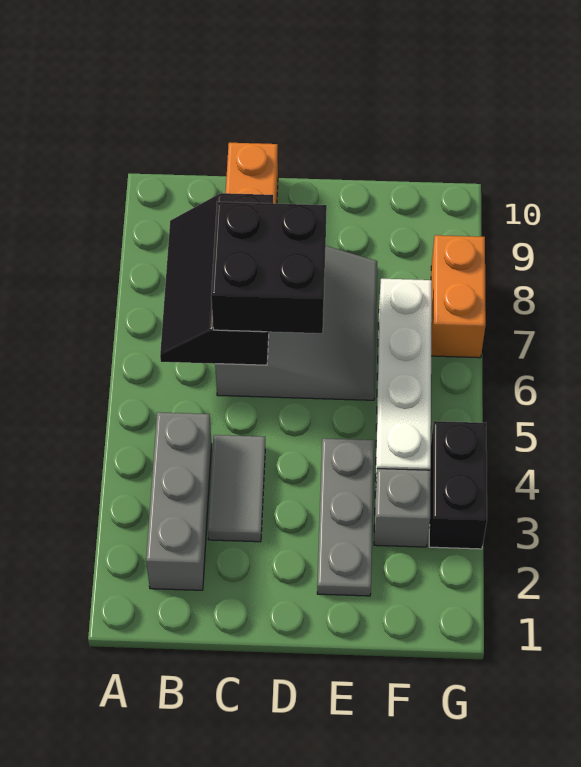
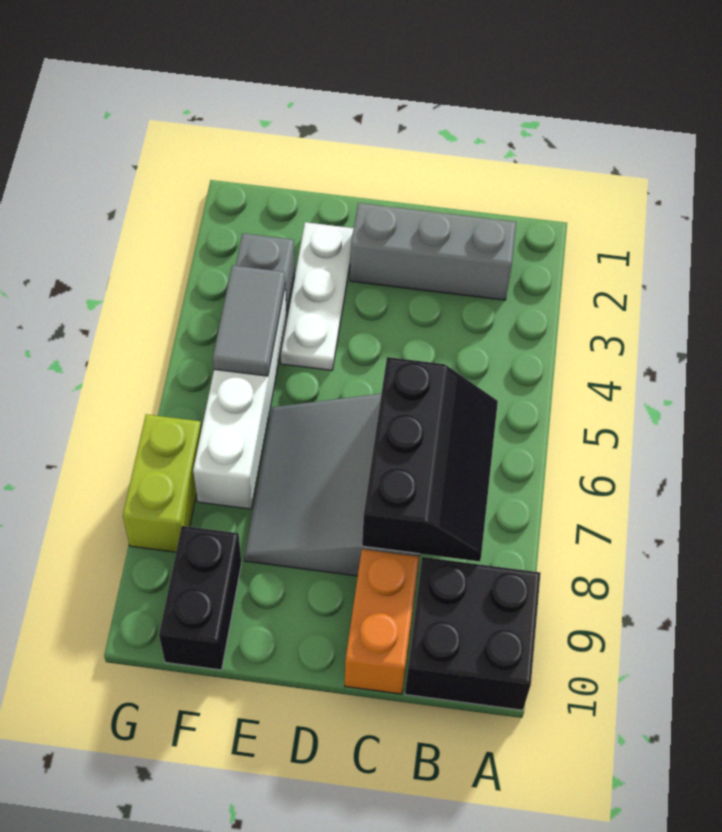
grey 1x3 brick [146,412,212,590] -> grey 1x3 brick turned to [350,203,516,300]
grey 1x2 tile [208,435,265,542] -> grey 1x2 tile moved to [213,265,285,376]
black 2x2 brick [211,202,327,333] -> black 2x2 brick moved to [405,557,541,710]
grey 1x3 plate [317,438,374,596] -> white 1x3 plate [281,222,354,370]
black 1x2 brick [429,421,487,549] -> black 1x2 brick moved to [159,526,241,670]
orange 1x2 brick [431,235,486,358] -> lime 1x2 brick [123,414,202,552]

